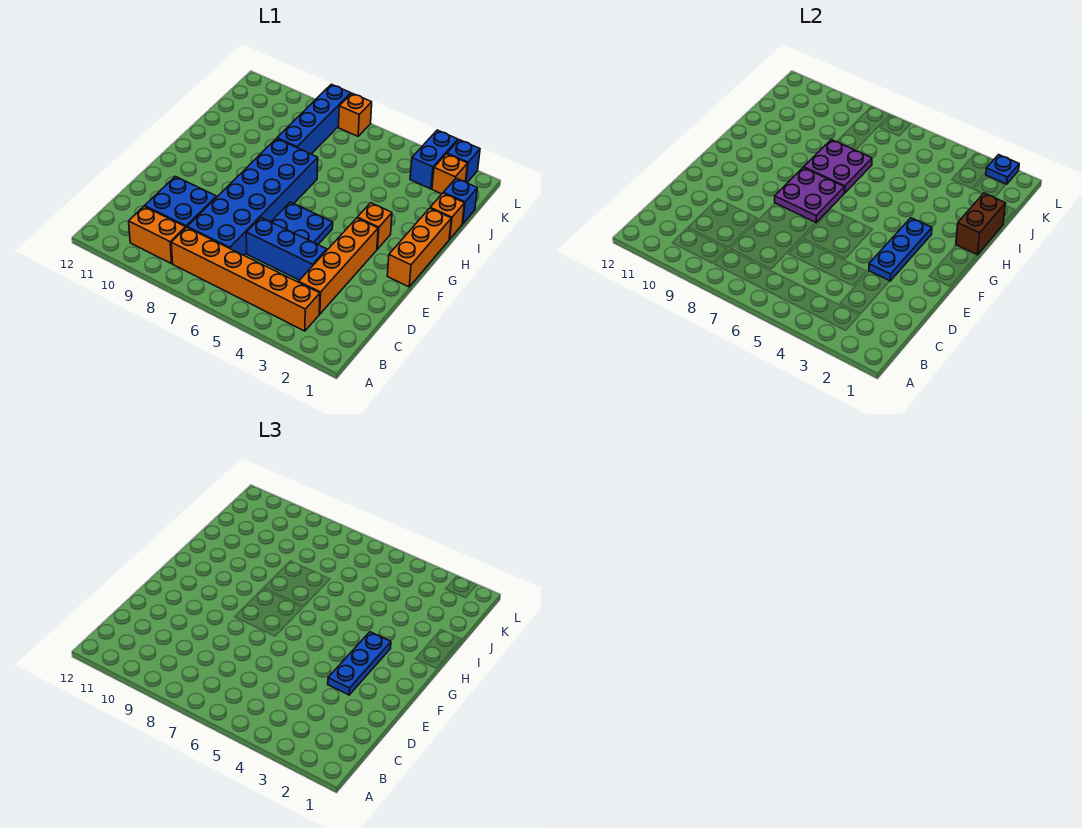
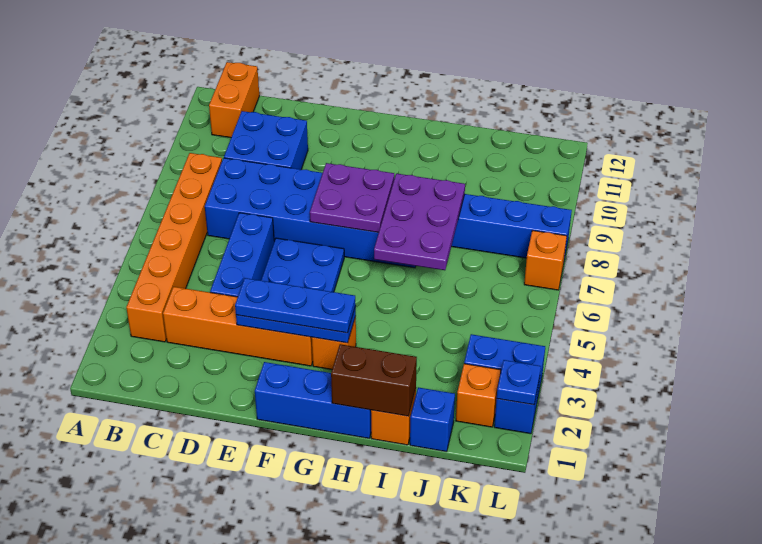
orange 1x2 brick [129,206,186,264] -> orange 1x2 brick moved to [209,62,259,138]
orange 1x3 brick [387,208,451,287] -> blue 1x3 brick [255,362,371,438]
purple 2x2 plate [804,140,872,193] -> purple 2x3 plate [374,173,465,270]

